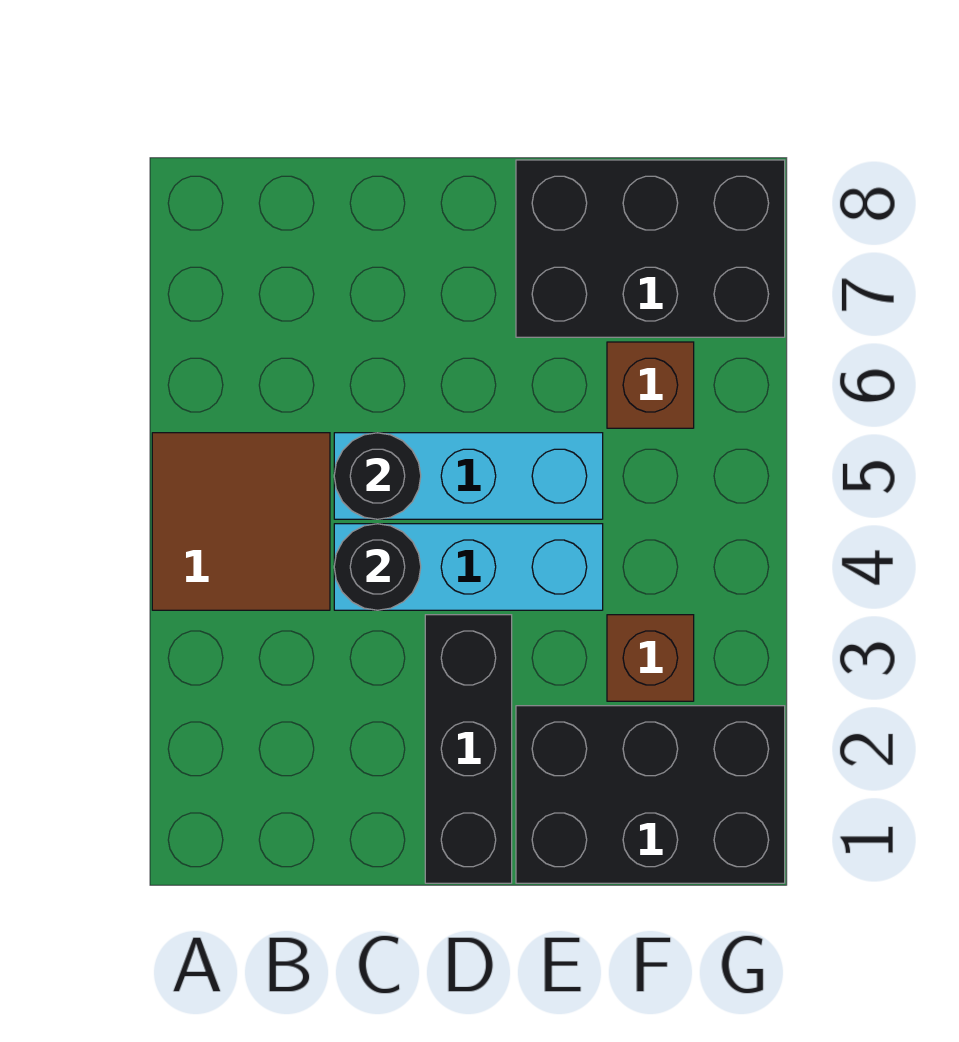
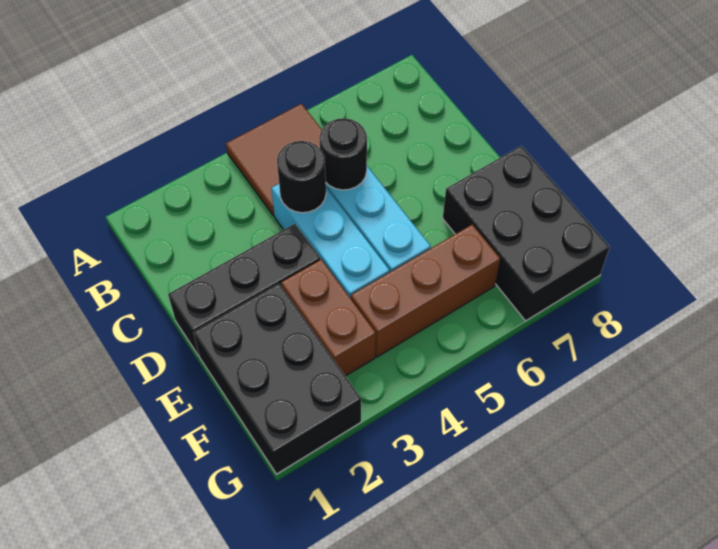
brown 1x1 brick [607,615,694,701] -> brown 1x2 brick [281,259,376,376]
brown 1x1 brick [607,342,694,428] -> brown 1x3 brick [351,224,500,357]

